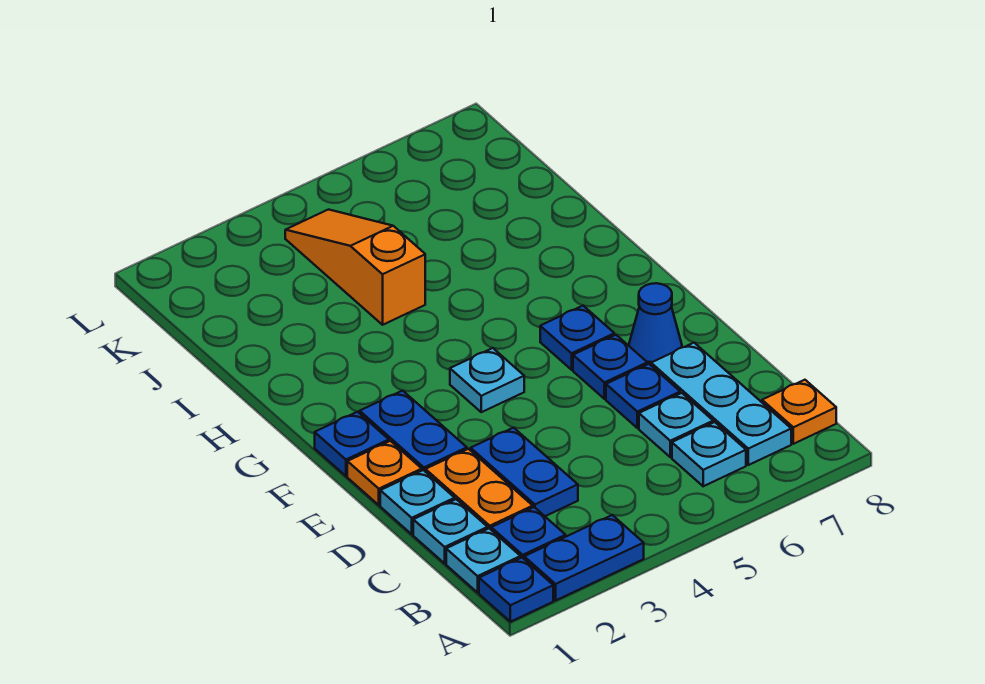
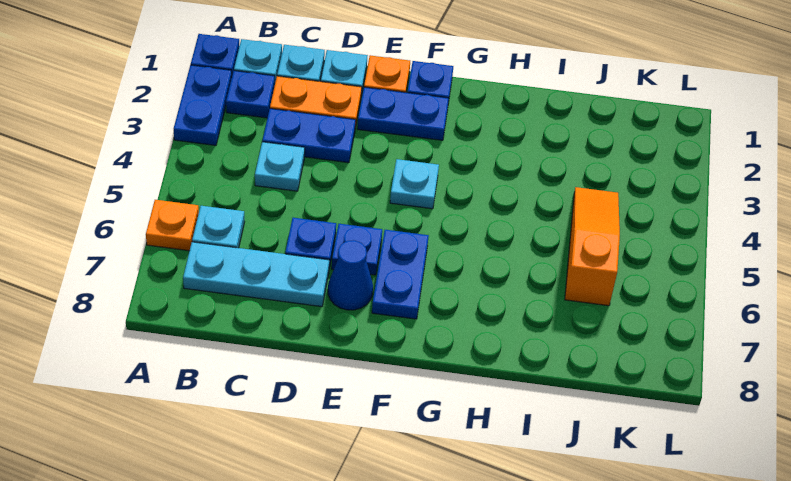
orange 1x1 plate [762,380,836,444] -> orange 1x1 plate moved to [146,200,199,251]
cyan 1x1 plate [639,393,713,457] -> cyan 1x1 plate moved to [255,142,305,191]
blue 1x1 plate [540,306,614,370] -> blue 1x2 plate [372,230,429,319]
orange 1x3 slope [285,210,425,325] -> orange 1x3 slope turned to [565,187,620,306]

